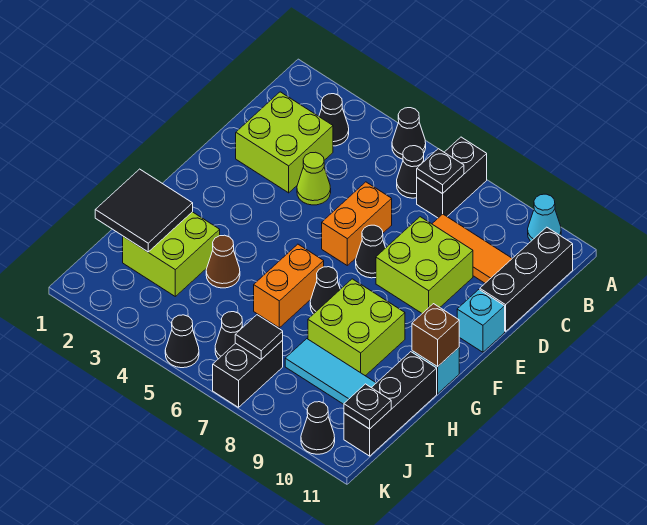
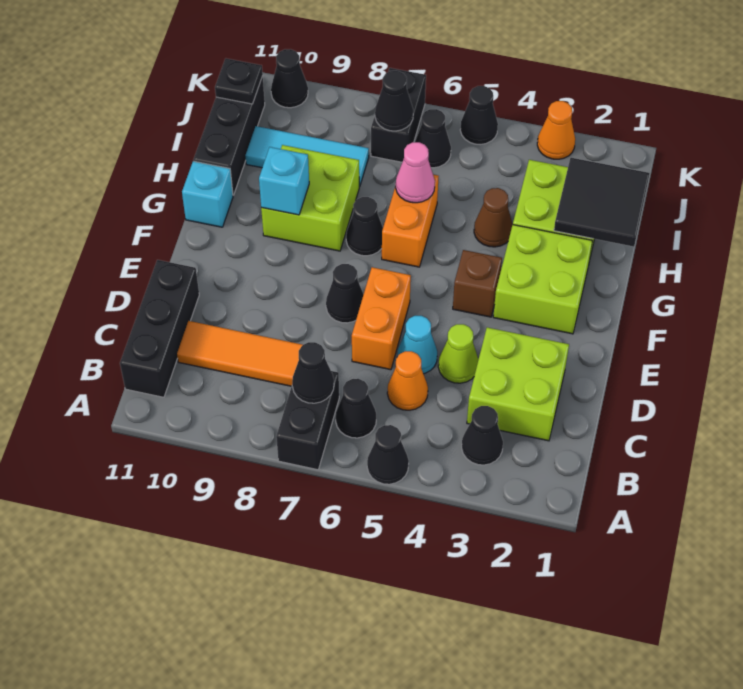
cyan 1x1 cone [528,194,561,241] -> cyan 1x1 cone moved to [397,316,437,374]
black 1x1 plate [417,149,464,194] -> black 1x1 cone [292,342,334,403]
none -> orange 1x1 cone [387,351,428,410]
lime 2x2 brick [376,217,473,313] -> lime 2x2 brick moved to [493,225,593,334]
cyan 1x1 brick [457,290,505,352] -> cyan 1x1 brick moved to [259,147,309,215]
brown 1x1 brick [412,304,459,367] -> brown 1x1 brick moved to [453,250,502,317]
none -> pink 1x1 cone [396,142,435,203]
black 1x1 tile [235,315,283,359] -> black 1x1 cone [375,71,413,131]
none -> orange 1x1 cone [537,101,575,159]

